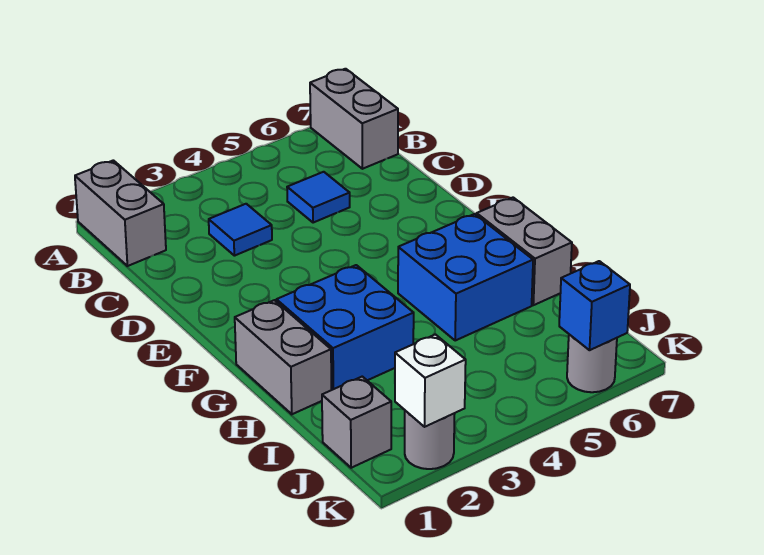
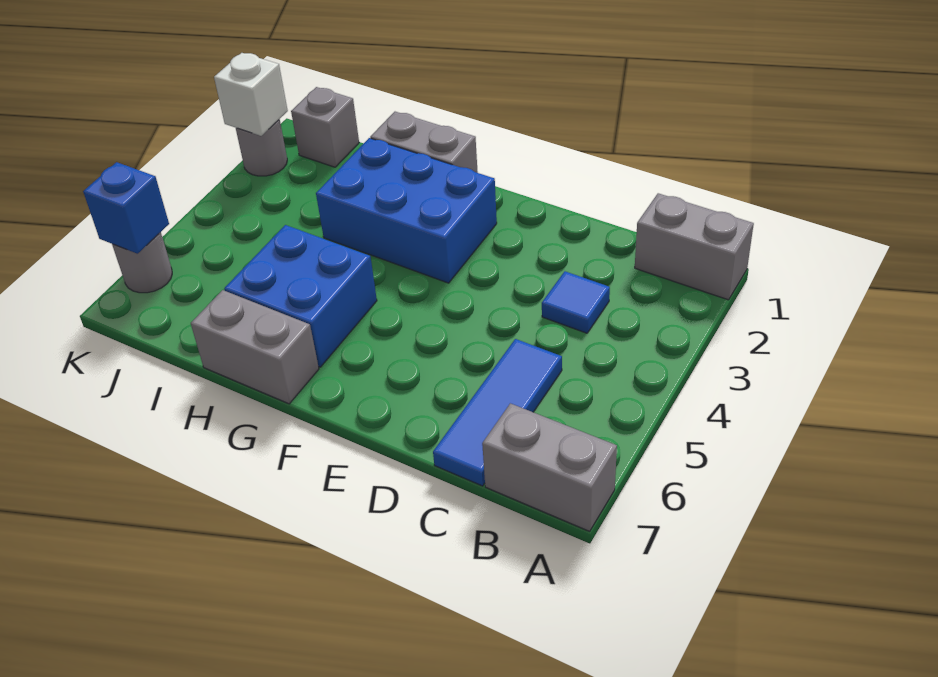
blue 1x1 tile [287,172,350,223] -> blue 1x3 tile [433,339,562,486]
blue 2x2 brick [276,265,414,390] -> blue 2x3 brick [316,138,497,283]

